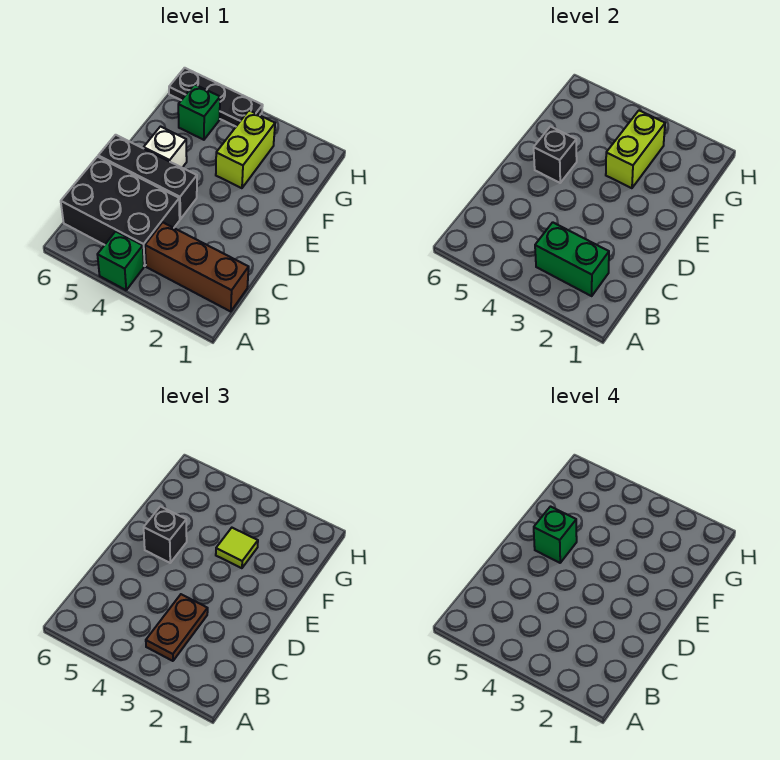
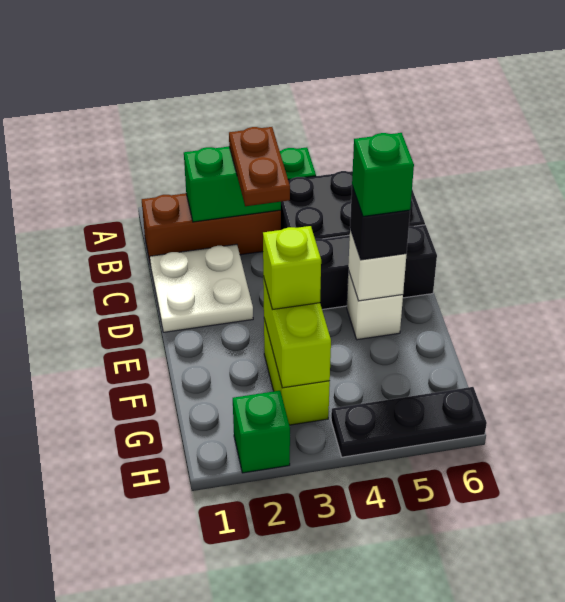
none -> white 2x2 plate [150,244,253,332]
black 1x1 brick [534,127,577,183] -> white 1x1 brick [348,229,407,301]
lime 1x1 tile [216,528,258,568] -> lime 1x1 brick [263,226,321,310]
green 1x1 brick [178,84,220,140] -> green 1x1 brick moved to [233,391,290,473]

